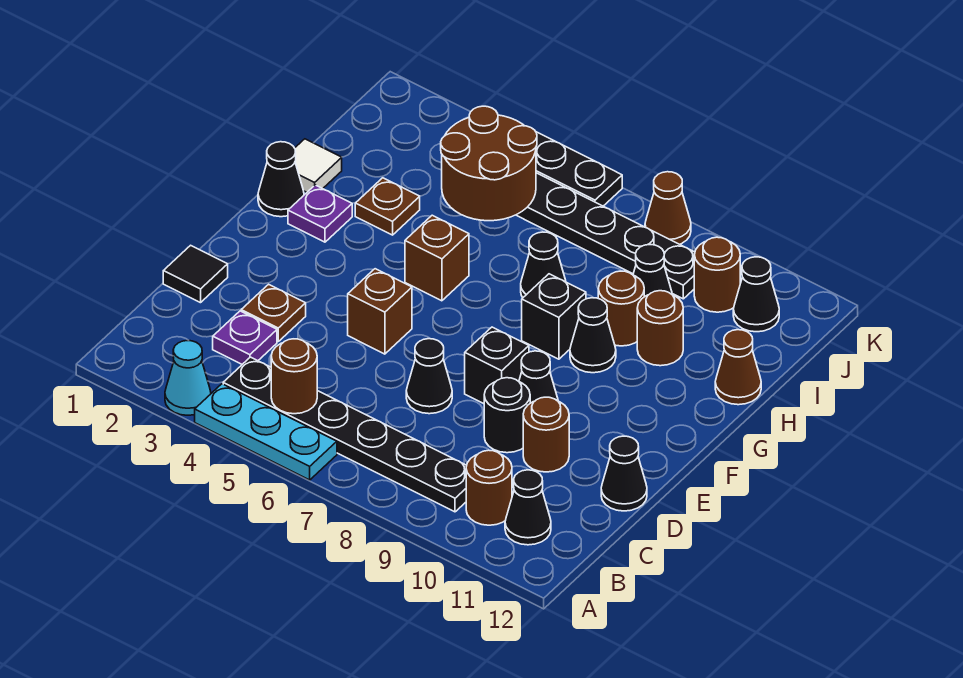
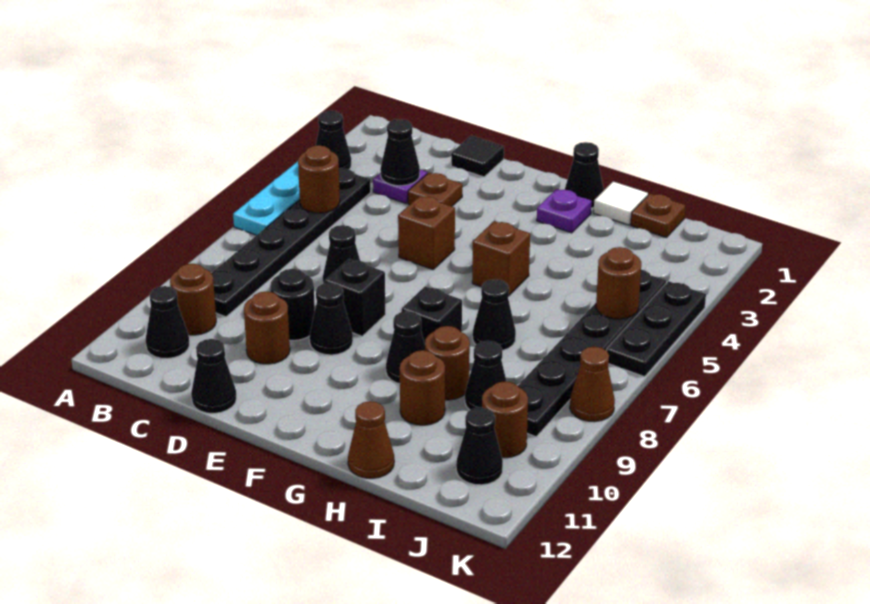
cyan 1x1 cone [165,341,211,415] -> black 1x1 cone [316,111,351,169]
none -> black 1x1 cone [380,119,420,186]
brown 1x1 plate [355,178,420,235] -> brown 1x1 plate moved to [631,194,686,238]
brown 2x2 round brick [441,106,537,221] -> brown 1x1 round brick [596,247,641,319]

